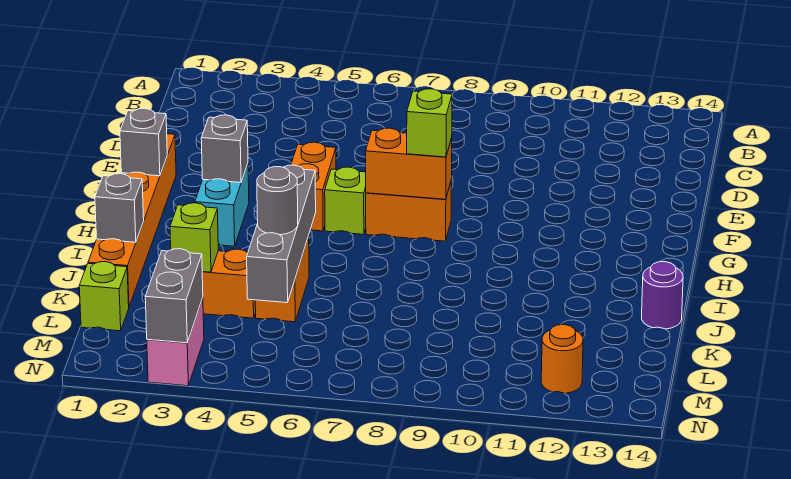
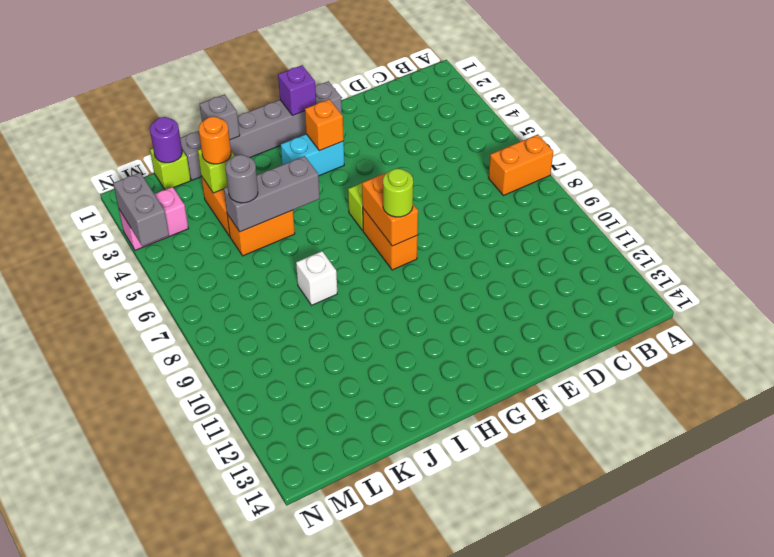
orange 1x6 brick [88,134,176,306] -> grey 1x6 brick [180,81,342,180]
orange 1x2 brick [291,142,336,231] -> orange 1x2 brick moved to [489,134,553,196]
grey 1x1 brick [120,109,167,176] -> purple 1x1 brick [278,65,316,115]
grey 1x1 brick [201,115,248,183] -> orange 1x1 brick [305,99,344,151]
lime 1x1 brick [407,89,452,157] -> lime 1x1 round brick [383,169,413,217]
grey 1x4 brick [247,165,316,303] -> grey 1x3 brick [224,156,320,232]
none -> white 1x1 brick [296,251,337,305]
purple 1x1 round brick [642,262,683,329] -> purple 1x1 round brick moved to [150,117,182,163]
grey 1x2 brick [145,249,203,343] -> grey 1x2 brick turned to [113,173,169,246]
orange 1x1 round brick [541,325,583,393] -> orange 1x1 round brick moved to [199,117,231,164]

